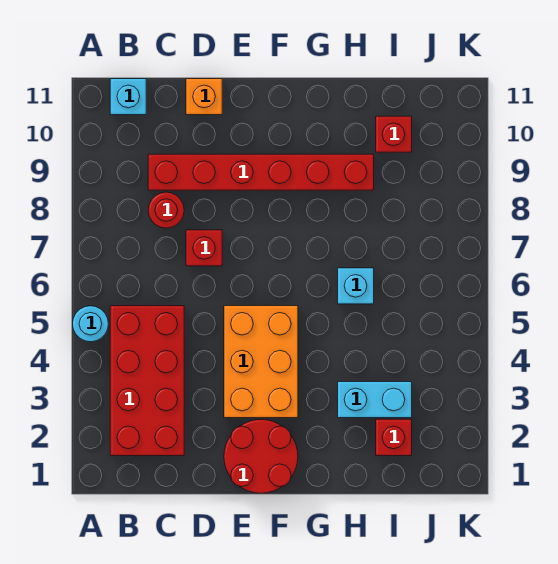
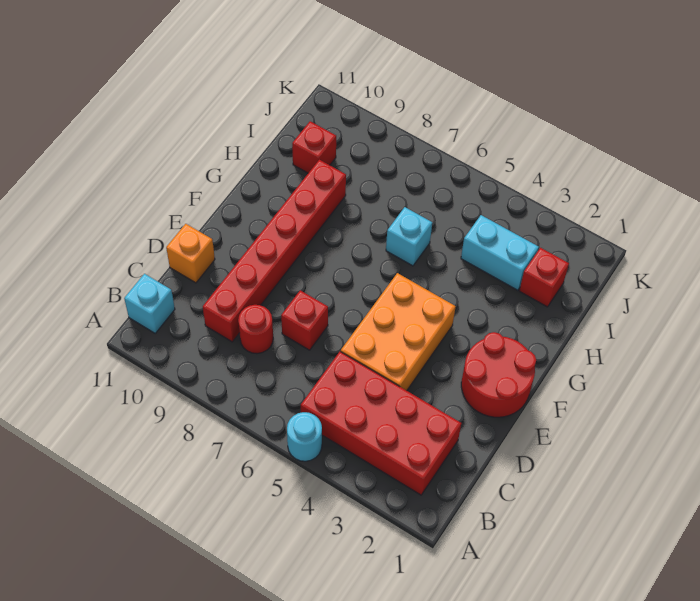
orange 2x3 brick [224,306,298,418] -> orange 2x3 brick turned to [340,273,456,391]
cyan 1x2 brick [338,382,412,418] -> cyan 1x2 brick turned to [461,215,539,290]

